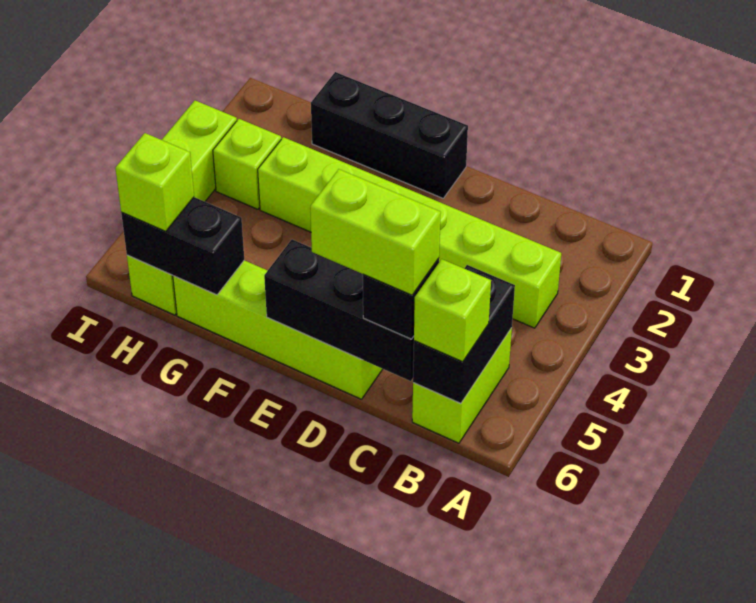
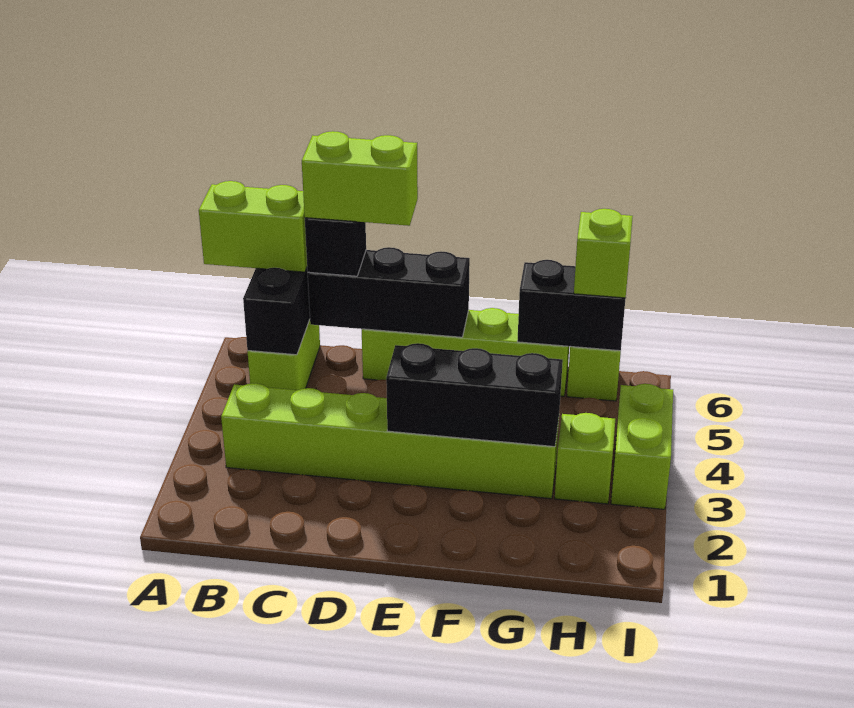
lime 1x1 brick [414,259,491,362] -> lime 1x2 brick [199,181,307,272]
black 1x3 brick [311,72,468,198] -> black 1x3 brick moved to [386,343,563,447]

